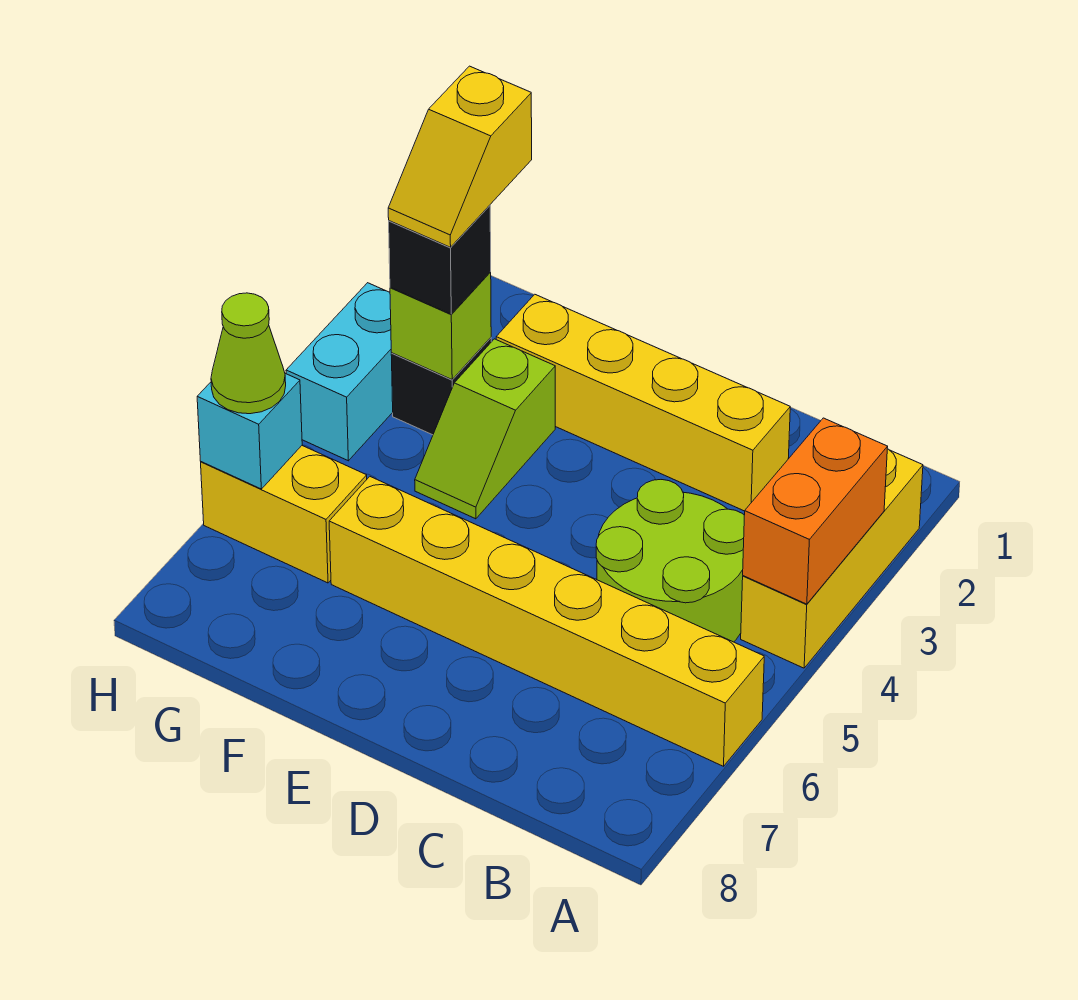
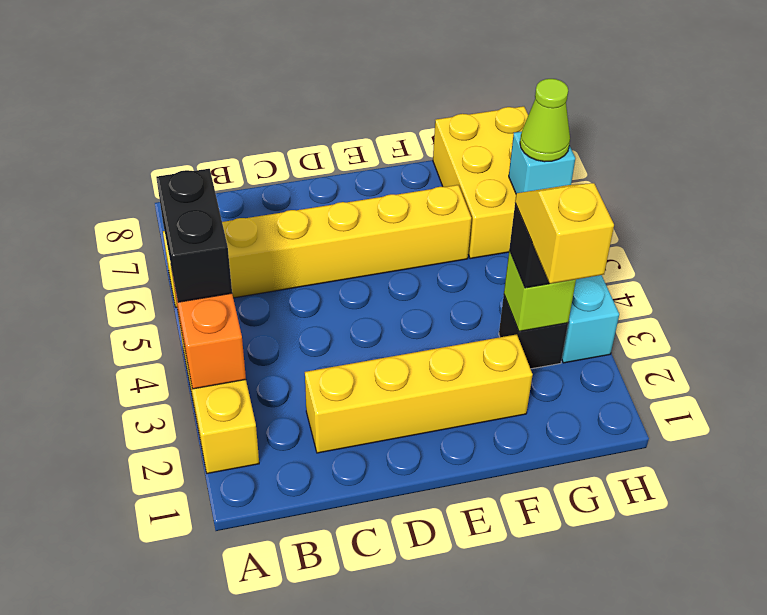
none -> black 1x2 brick [156,169,232,302]
lime 2x2 round brick [596,480,744,642] -> none
lime 1x2 slope [415,339,555,519] -> none
yellow 1x2 brick [201,446,367,583] -> yellow 2x3 brick [433,106,528,259]

